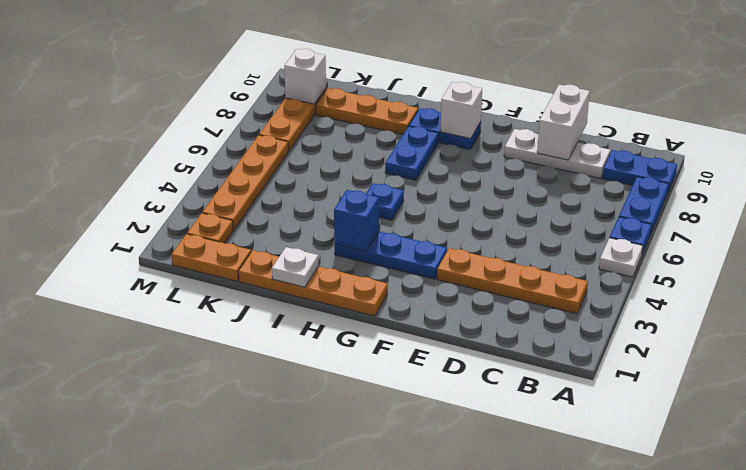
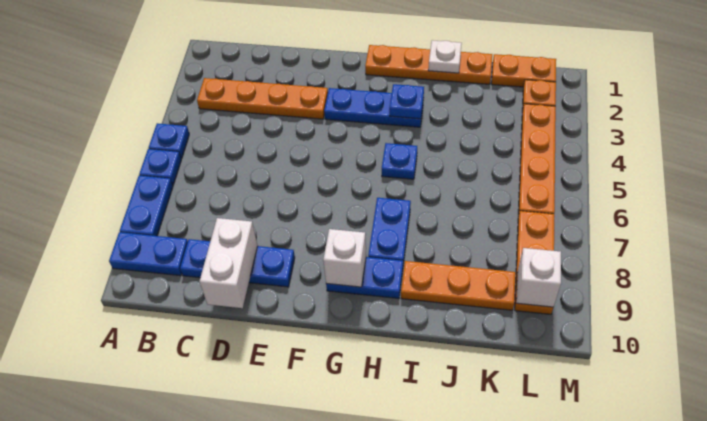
white 1x1 plate [599,238,643,277] -> blue 1x1 plate [149,123,189,158]
white 1x3 plate [504,129,610,178] -> blue 1x3 plate [180,239,295,287]
blue 1x1 brick [334,190,379,251] -> blue 1x1 plate [389,84,424,119]

